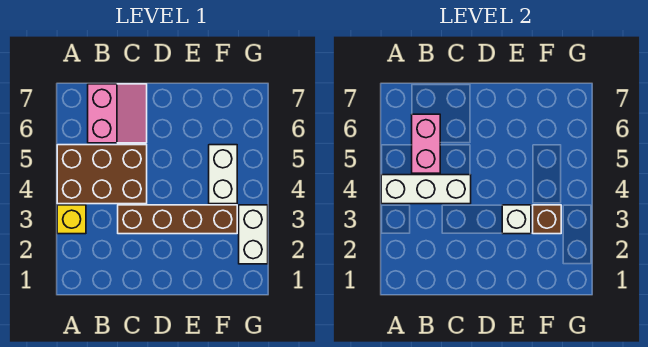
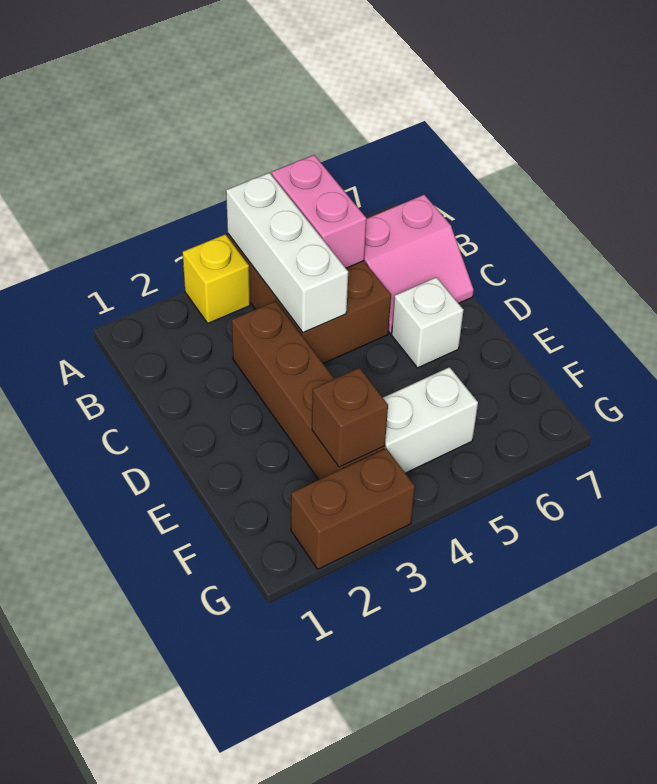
pink 1x2 brick [412,114,440,173] -> pink 1x2 brick turned to [272,155,366,268]
white 1x1 brick [502,205,531,234] -> white 1x1 brick moved to [392,277,463,368]
white 1x2 brick [239,205,268,264] -> brown 1x2 brick [291,448,415,569]

